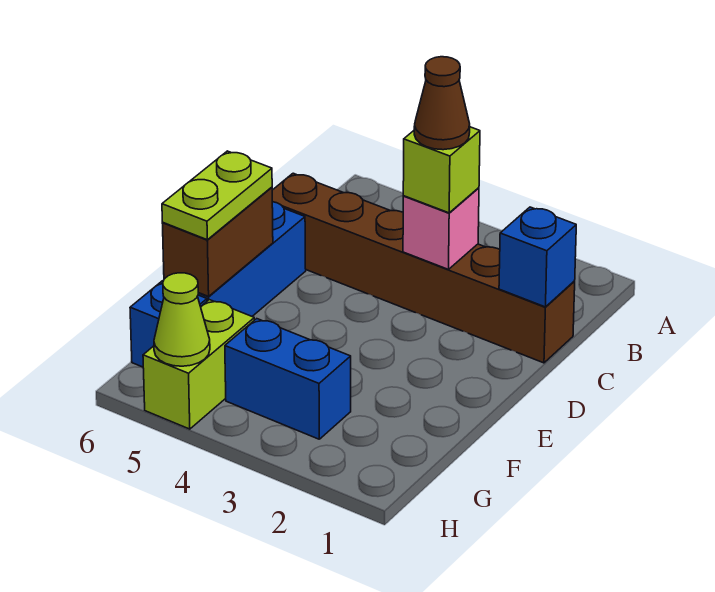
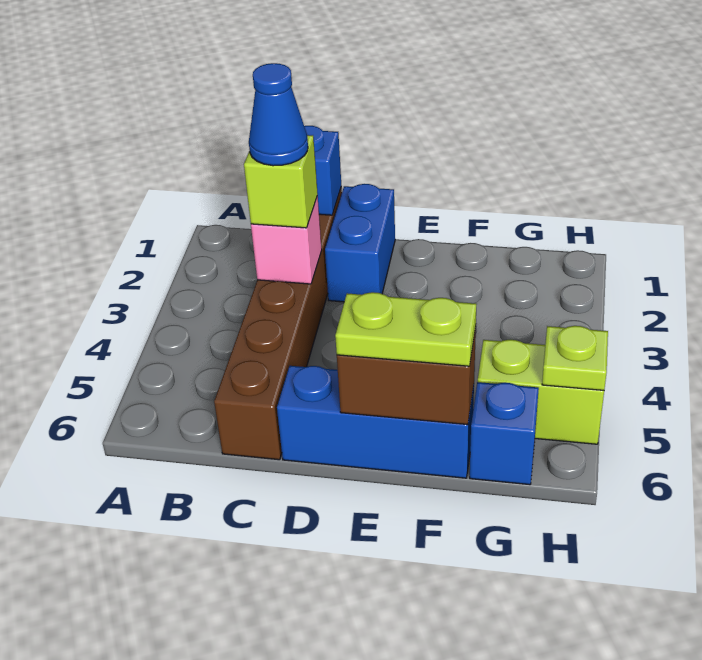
brown 1x1 cone [414,57,470,150] -> blue 1x1 cone [249,63,308,166]
blue 1x2 brick [225,319,351,439] -> blue 1x2 brick moved to [325,184,395,302]
lime 1x1 cone [154,273,210,366] -> lime 1x1 plate [542,326,608,390]

